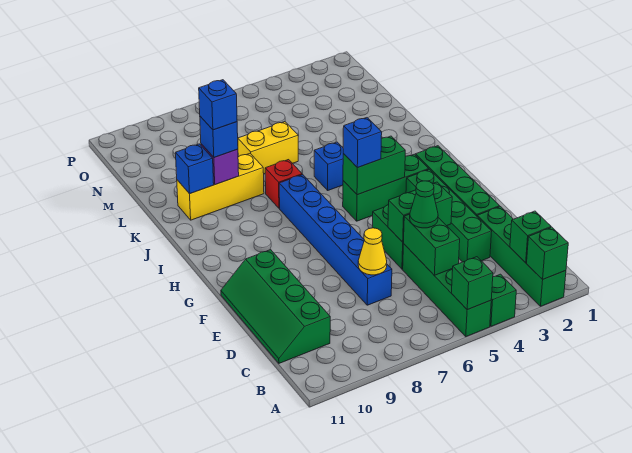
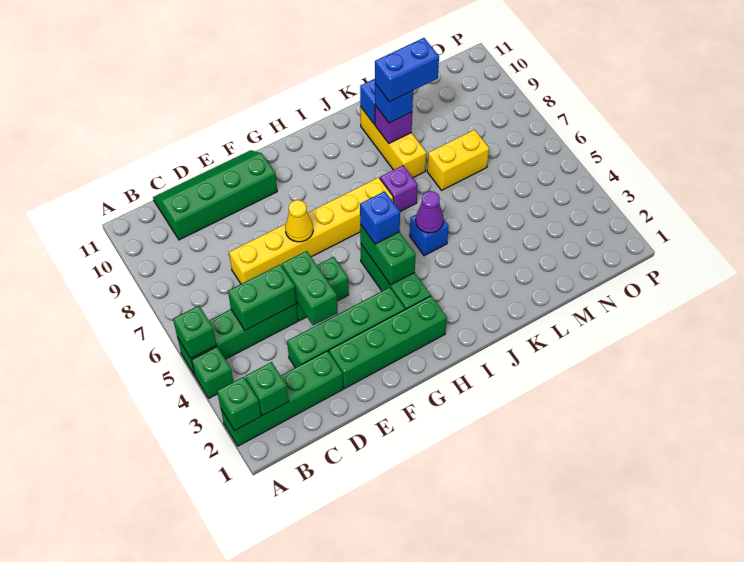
green 1x1 cone [410,181,438,228] -> none
blue 1x6 brick [279,175,392,305] -> yellow 1x6 brick [229,177,393,284]
yellow 1x1 cone [358,228,387,275] -> yellow 1x1 cone moved to [285,200,313,242]
none -> purple 1x1 cone [416,191,444,233]
red 1x1 brick [265,160,302,208] -> purple 1x1 brick [380,166,418,212]
blue 1x1 brick [199,80,237,130] -> blue 1x2 brick [375,38,439,102]
yellow 1x2 brick [238,122,298,174] -> yellow 1x2 brick turned to [427,130,489,190]

